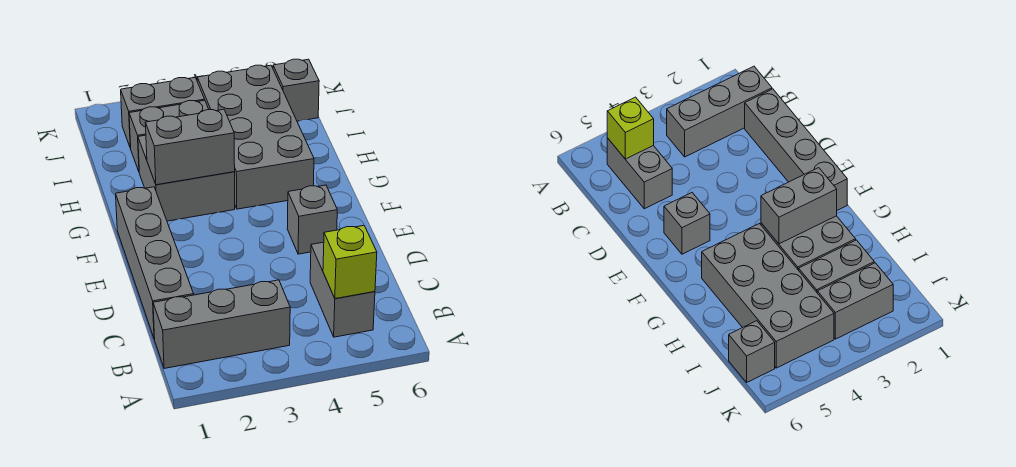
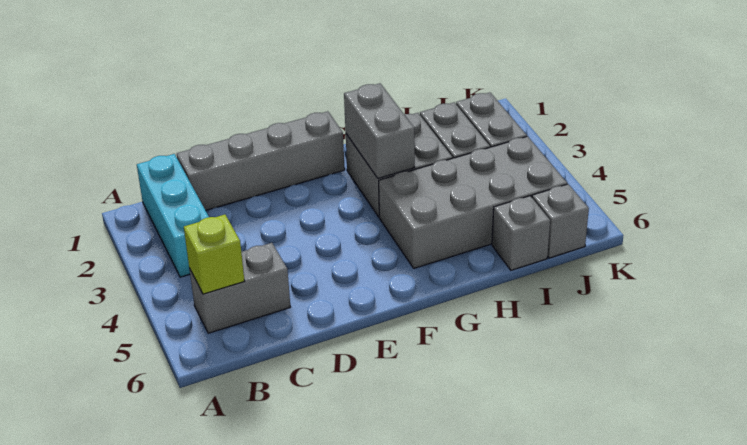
grey 1x3 brick [153,280,290,368] -> cyan 1x3 brick [137,154,209,277]
grey 1x1 brick [287,185,337,254] -> grey 1x1 brick moved to [492,196,550,270]

